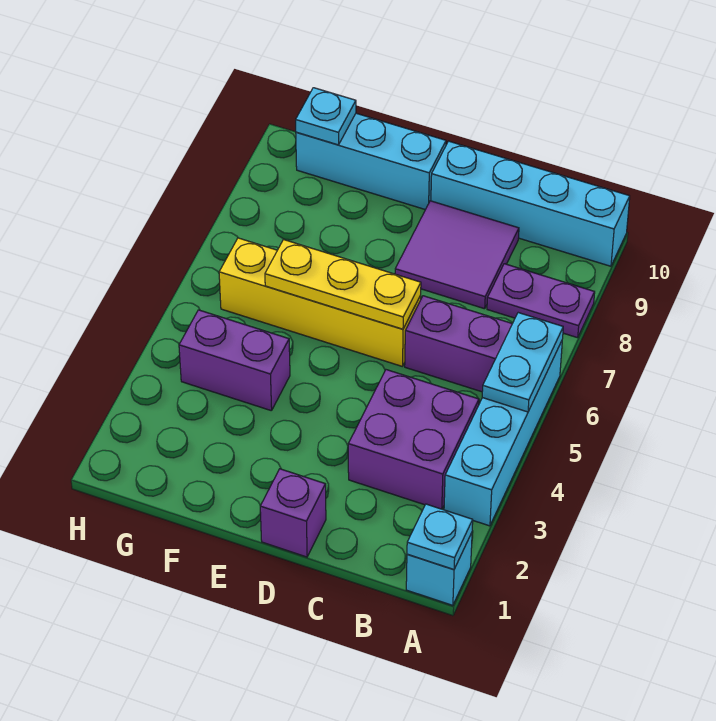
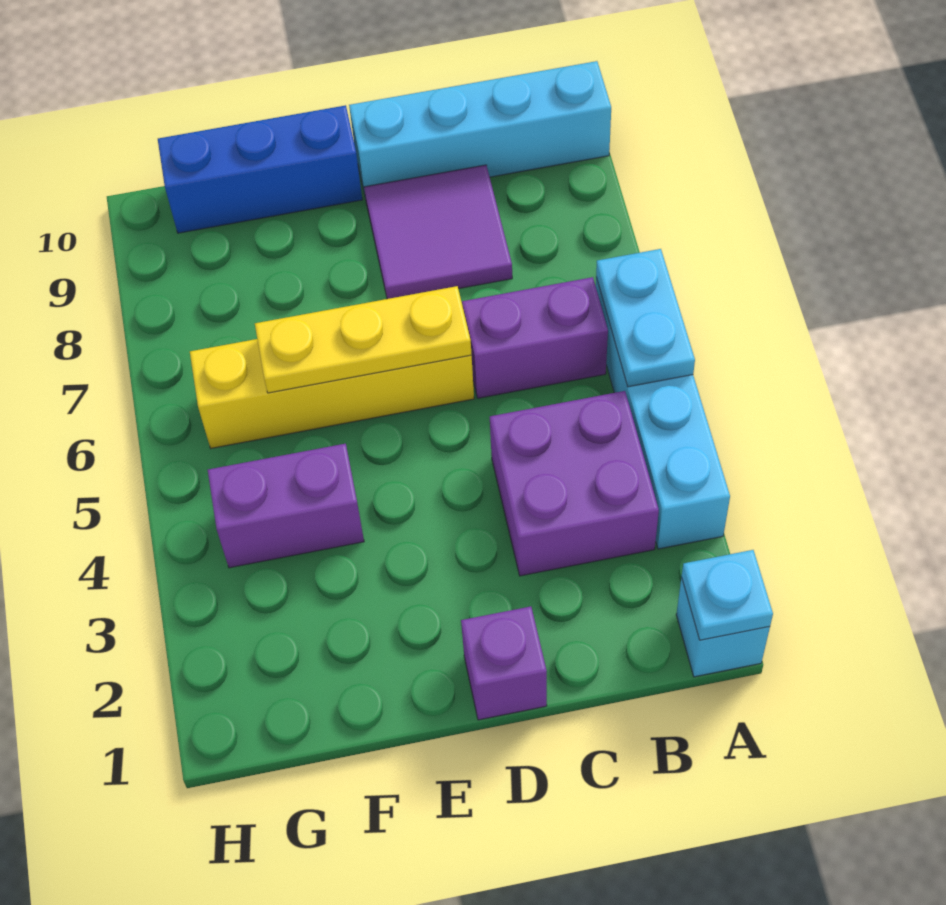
purple 1x2 plate [487,264,595,338] -> none
cyan 1x3 brick [296,113,446,210] -> blue 1x3 brick [158,105,362,233]
cyan 1x1 plate [296,88,356,145] -> none

